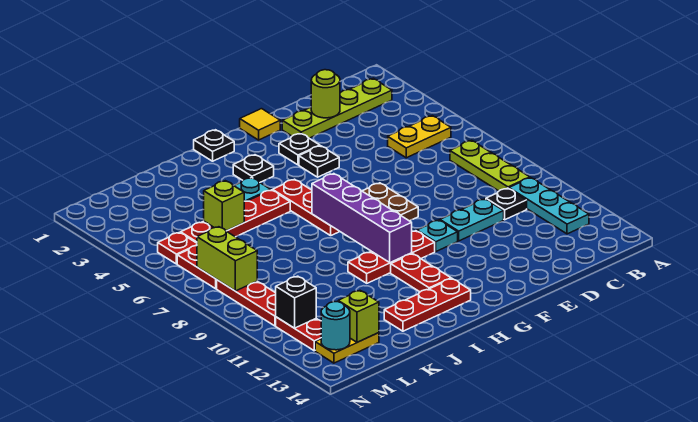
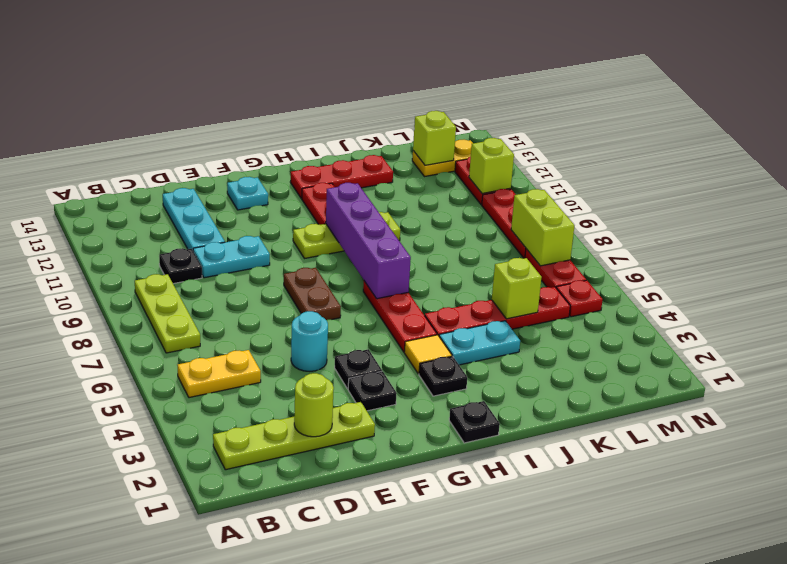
cyan 1x3 plate [509,178,589,234] -> cyan 1x3 plate moved to [163,188,225,250]
yellow 1x1 tile [240,109,280,140] -> yellow 1x1 tile moved to [404,335,452,374]
cyan 1x1 plate [417,220,458,251] -> cyan 1x1 plate moved to [227,177,268,210]
red 1x3 plate [348,231,435,283] -> lime 1x3 plate [293,212,400,259]
black 1x1 brick [276,276,316,328] -> lime 1x1 brick [469,138,514,194]
cyan 1x1 round brick [321,302,350,350] -> cyan 1x1 round brick moved to [291,311,328,371]

